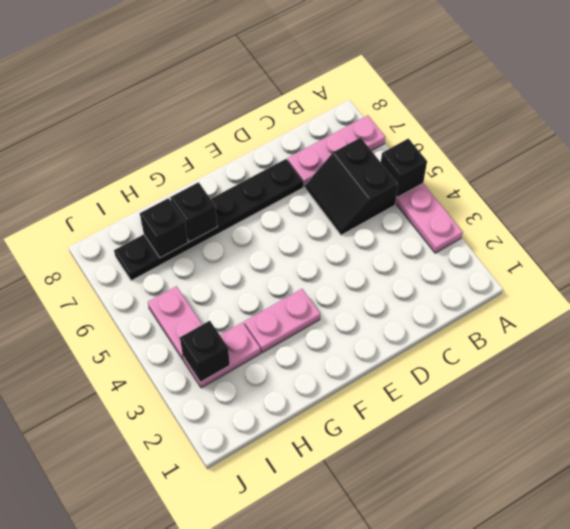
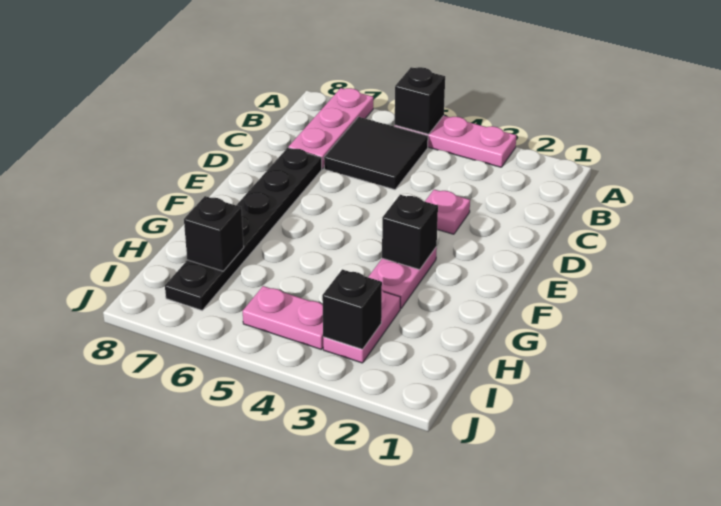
black 2x2 slope [305,138,398,235] -> black 2x2 tile [324,117,428,190]
none -> pink 1x1 plate [425,190,470,234]
black 1x1 brick [170,182,218,242] -> black 1x1 brick moved to [382,195,438,270]

